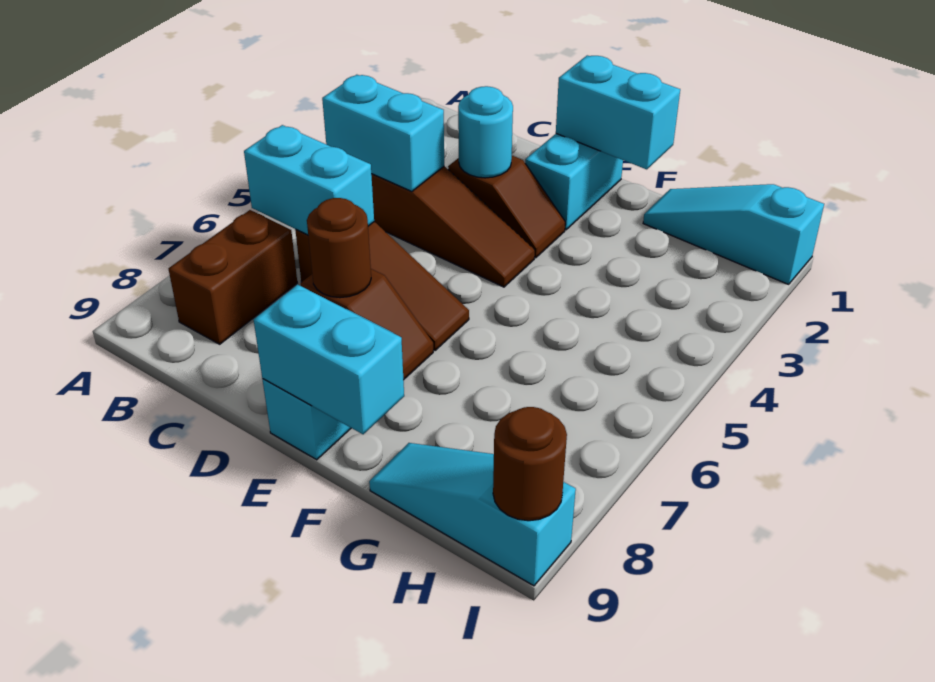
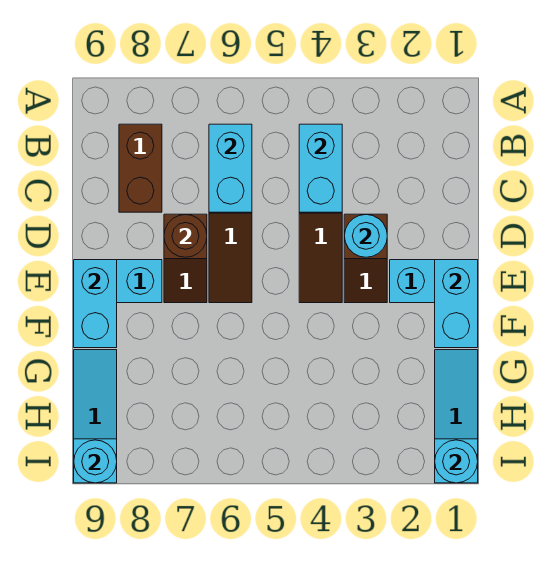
brown 1x2 brick [169,210,297,344] -> brown 1x2 brick turned to [119,124,162,212]
none -> cyan 1x1 round brick [435,440,478,483]
brown 1x1 round brick [493,407,567,521] -> cyan 1x1 round brick [74,440,117,483]

